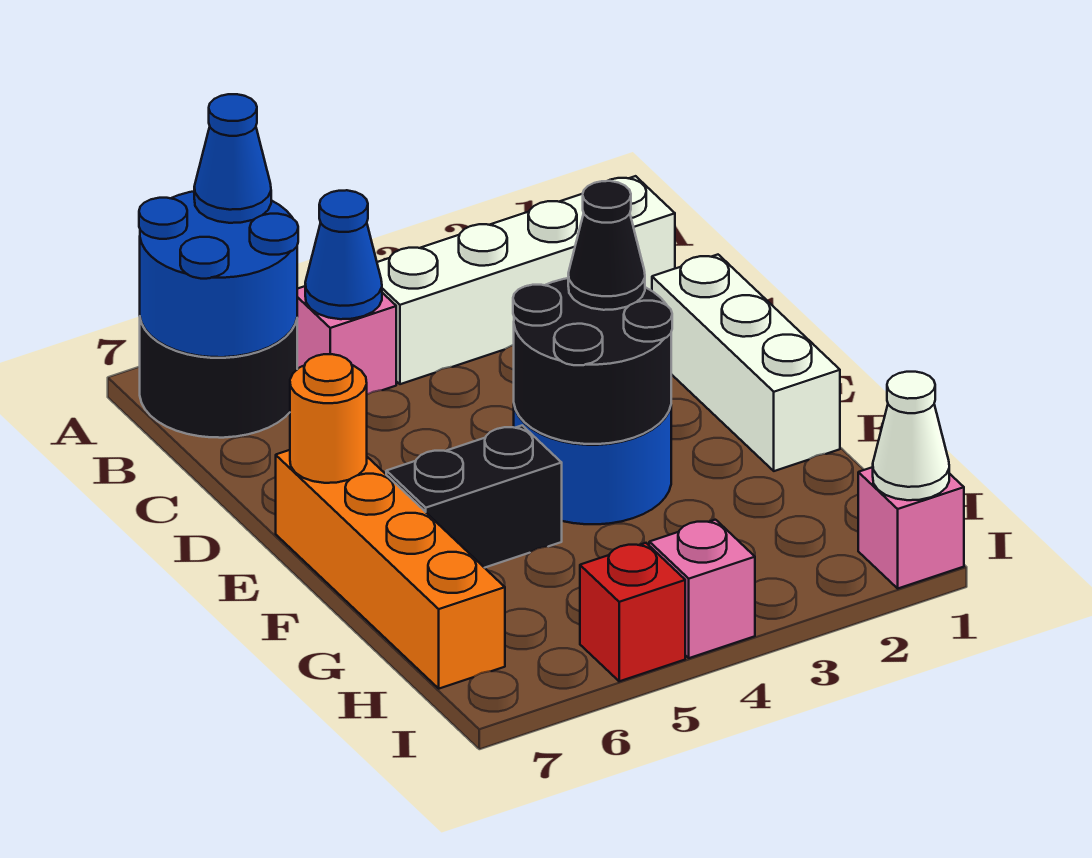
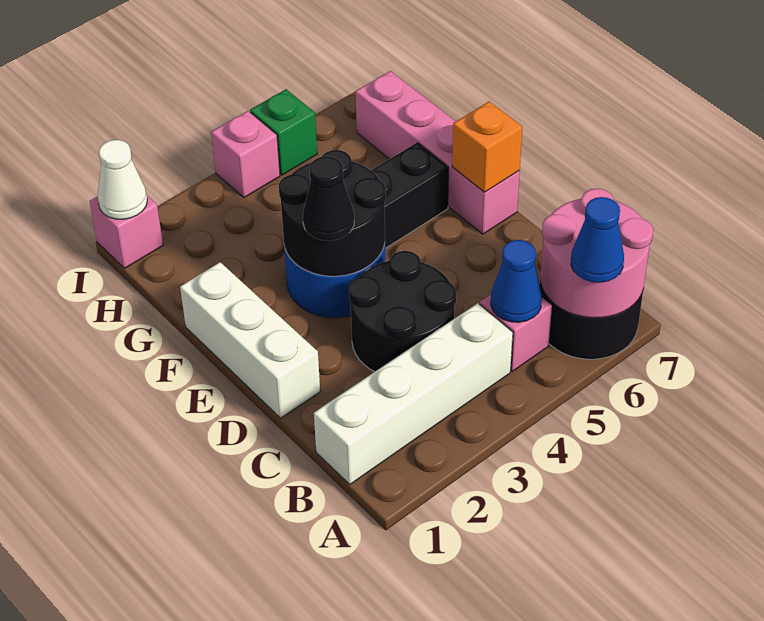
blue 2x2 round brick [139,191,298,357] -> pink 2x2 round brick [540,189,653,318]
none -> black 2x2 round brick [349,251,456,372]
orange 1x4 brick [276,450,505,689] -> pink 1x4 brick [356,71,520,234]
orange 1x1 round brick [290,354,367,483] -> orange 1x1 brick [452,102,522,192]
red 1x1 brick [580,543,685,681] -> green 1x1 brick [250,89,317,175]

